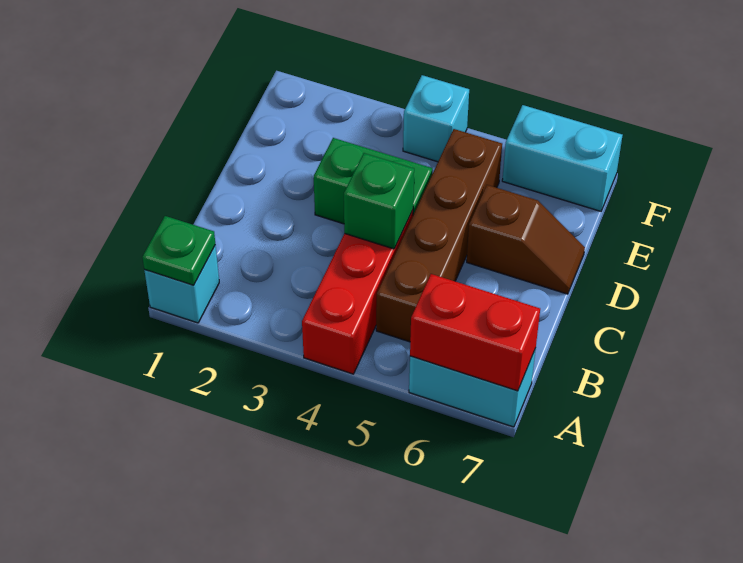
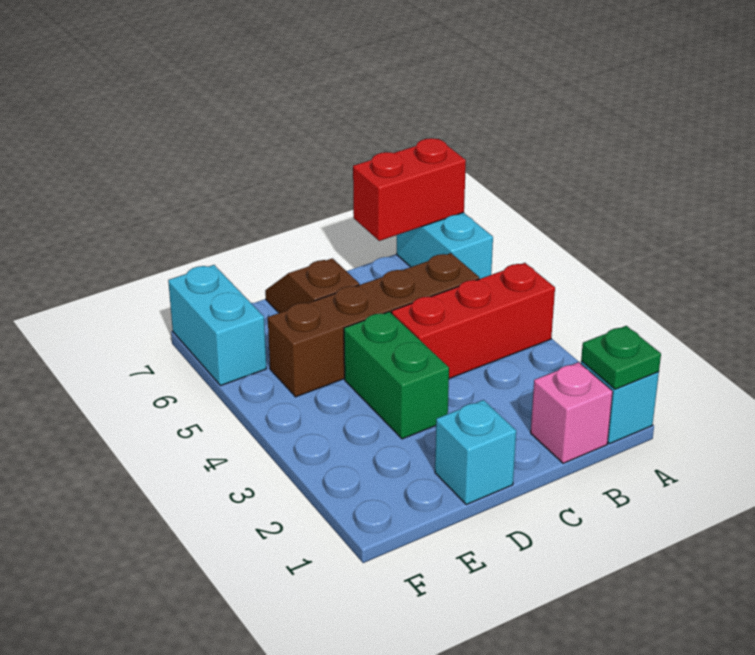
red 1x2 brick [410,274,540,391] -> red 1x2 brick turned to [353,138,466,241]
none -> pink 1x1 brick [531,362,613,463]
green 1x1 brick [344,153,414,249] -> none
cyan 1x1 brick [403,75,469,162] -> cyan 1x1 brick moved to [435,400,516,505]

